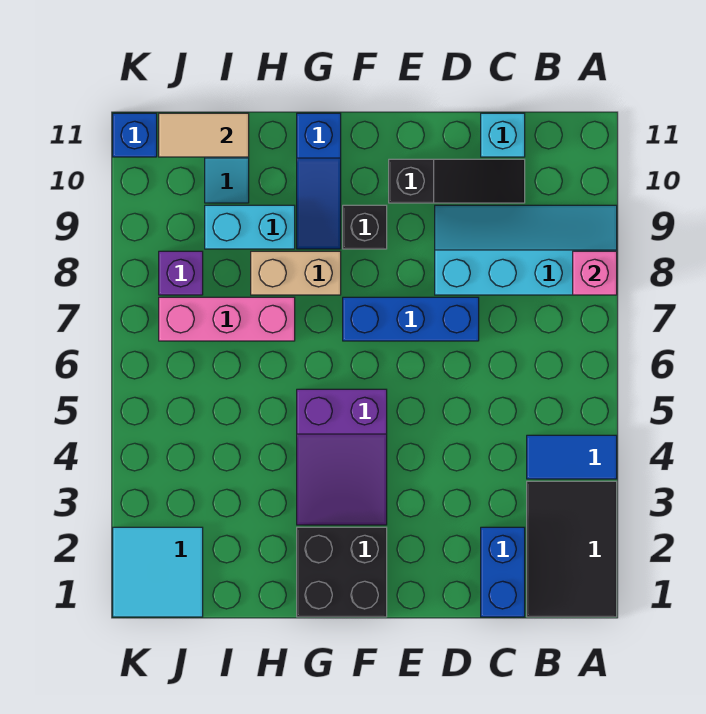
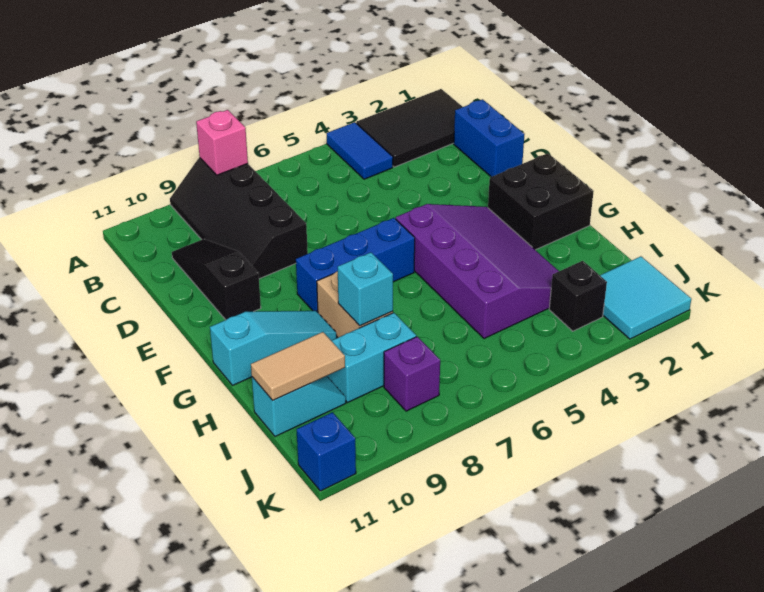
cyan 2x4 slope [435,205,617,295] -> black 2x4 slope [170,158,308,279]
blue 1x2 brick [481,527,525,617] -> blue 1x2 brick turned to [454,99,525,177]
cyan 1x1 brick [481,113,525,157] -> cyan 1x1 brick moved to [338,252,393,326]
blue 1x3 brick [343,297,479,341] -> blue 1x3 brick turned to [296,218,415,312]
purple 2x3 slope [297,389,387,525] -> purple 3x4 slope [396,204,559,339]
black 1x1 brick [343,205,387,249] -> black 1x1 brick moved to [549,261,607,331]
blue 1x3 slope [297,113,341,249] -> cyan 1x3 slope [210,311,337,385]
pink 1x3 brick [159,297,295,341] -> none
cyan 1x2 brick [205,205,295,249] -> cyan 1x2 brick turned to [327,313,416,402]
tan 1x2 tile [159,113,249,157] -> tan 1x2 tile turned to [251,332,345,400]

